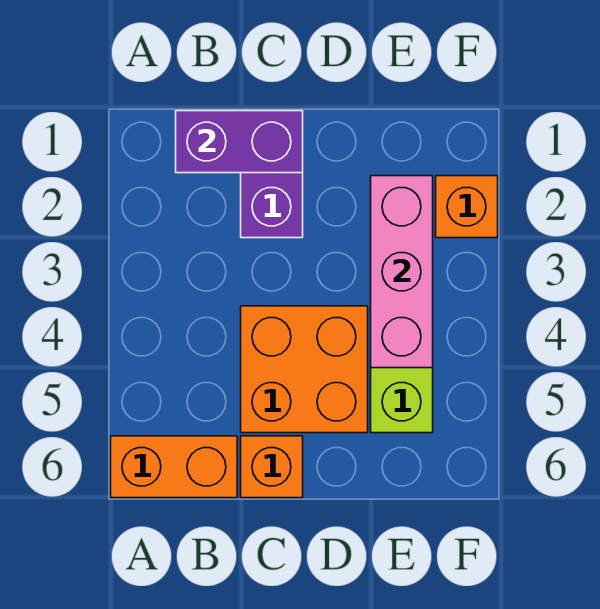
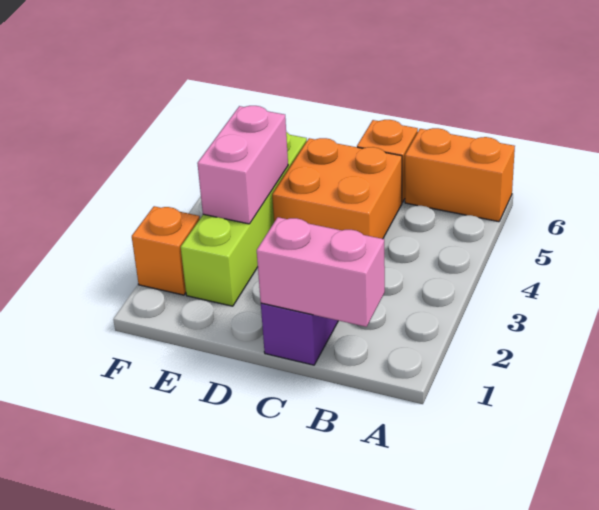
purple 1x2 brick [176,111,303,173] -> pink 1x2 brick [257,217,385,327]
pink 1x3 brick [371,176,433,368] -> pink 1x2 brick [197,106,288,224]

